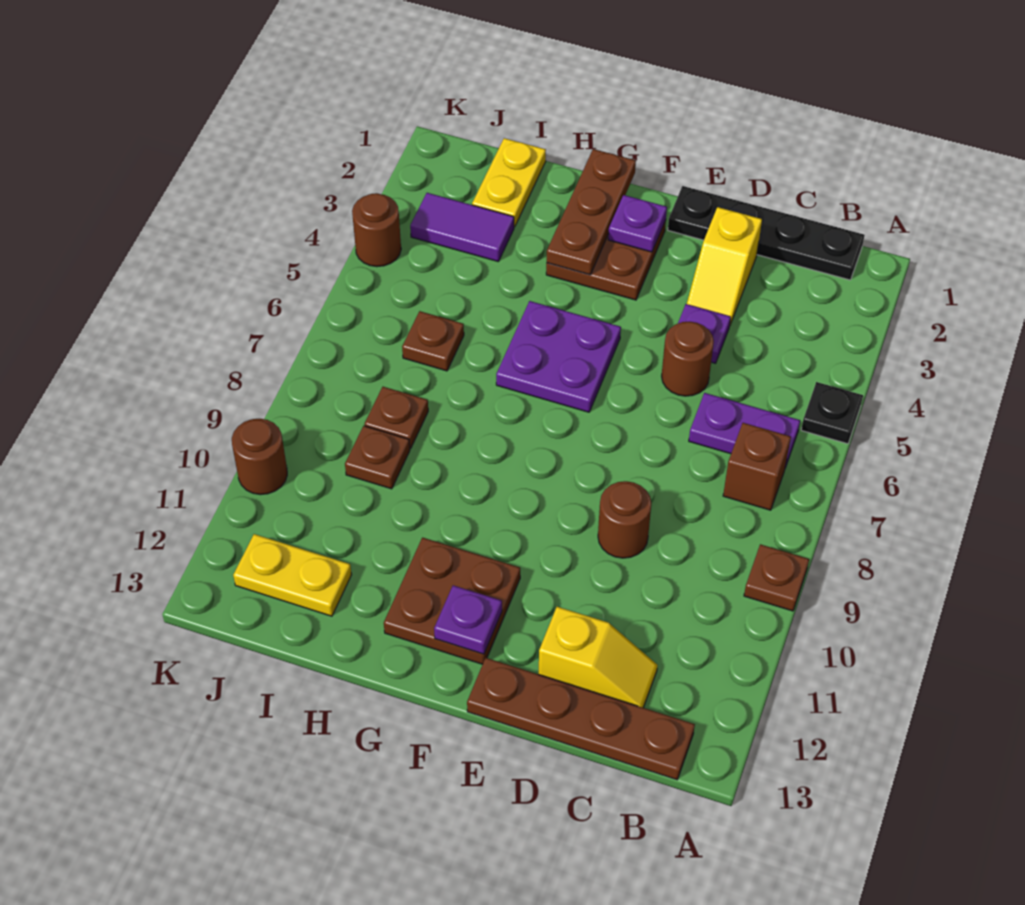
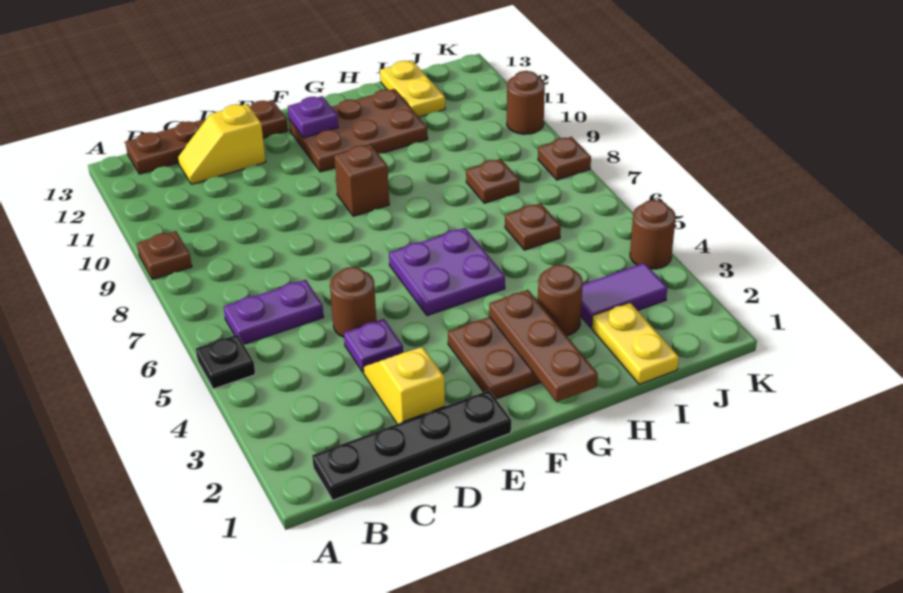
brown 1x1 brick [723,423,791,510] -> brown 1x1 brick moved to [334,144,389,216]
brown 1x1 round brick [598,481,651,558] -> brown 1x1 round brick moved to [538,265,583,336]
purple 1x1 plate [608,195,667,252] -> none
brown 2x2 plate [384,538,520,664] -> brown 2x3 plate [289,89,428,172]
brown 1x1 plate [345,426,410,489] -> brown 1x1 plate moved to [538,137,591,180]
yellow 1x2 plate [233,534,352,616] -> yellow 1x2 plate turned to [380,61,445,117]

